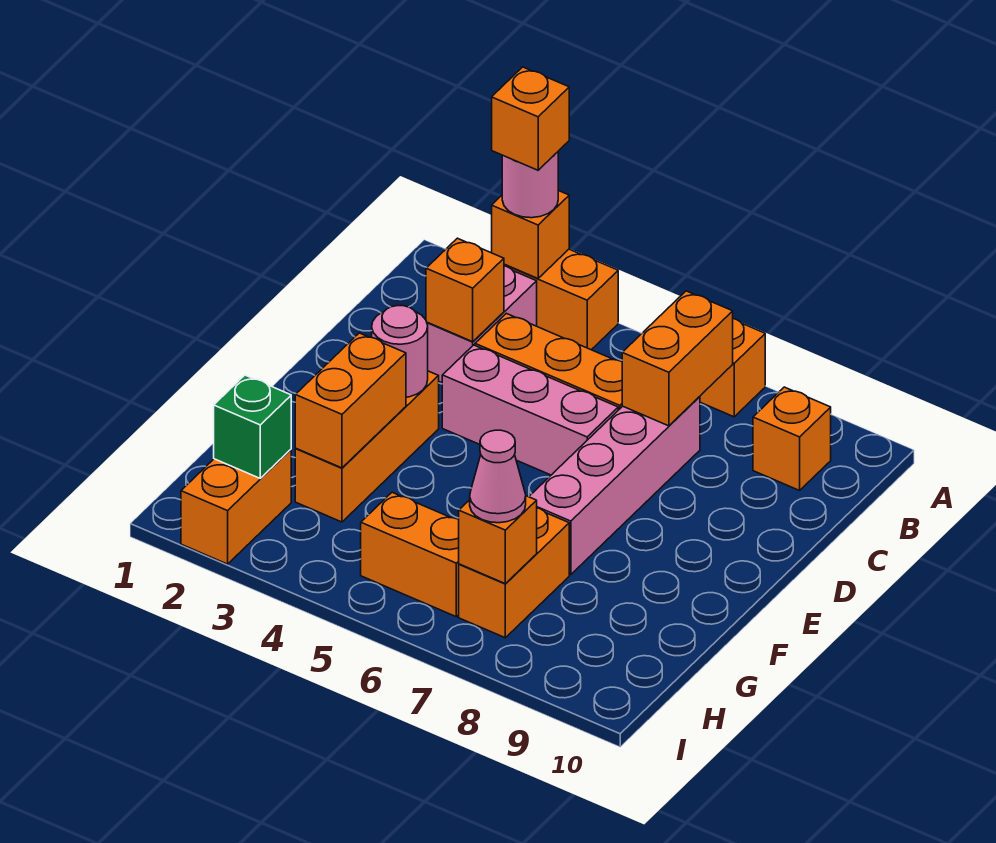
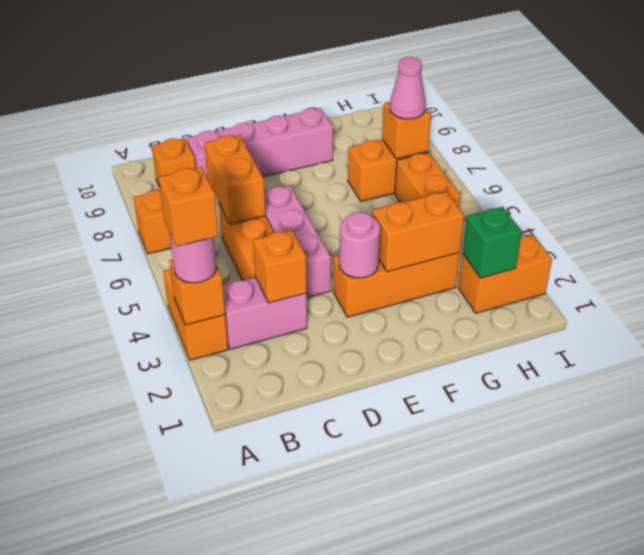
orange 1x2 brick [622,291,733,426] -> orange 1x2 brick turned to [204,135,266,224]
pink 1x4 brick [529,397,700,575] -> pink 1x4 brick moved to [187,108,333,177]

